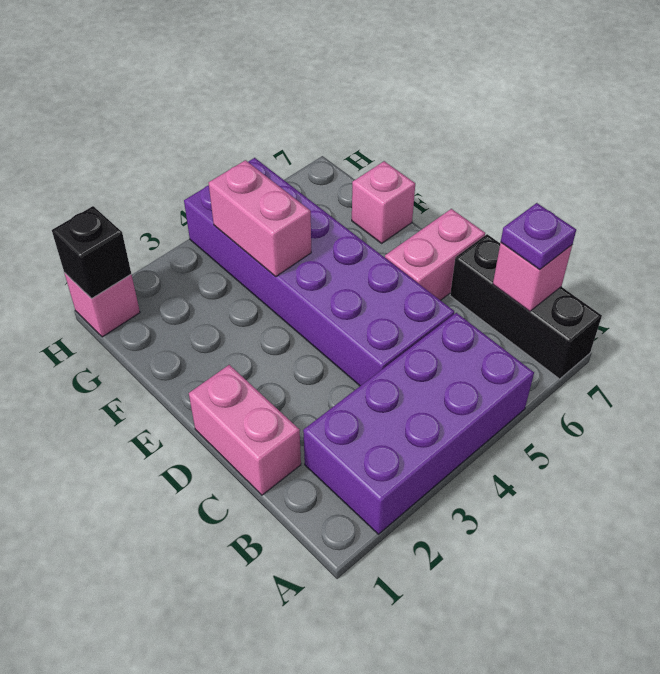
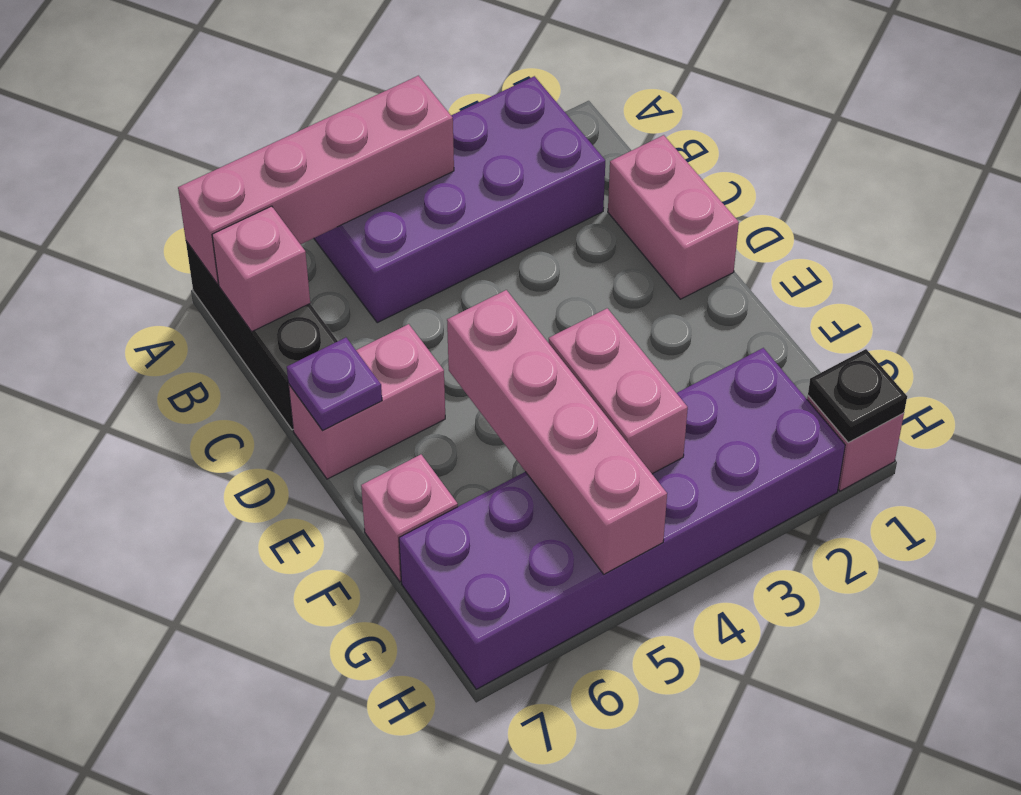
none -> pink 1x4 brick [178,76,454,284]
purple 1x1 plate [501,203,576,269] -> purple 1x1 plate moved to [287,338,382,431]
purple 2x6 brick [184,158,454,386] -> purple 2x6 brick turned to [399,348,845,689]
none -> pink 1x4 brick [447,290,667,574]
black 1x1 brick [52,206,131,299] -> black 1x1 plate [808,349,907,442]

